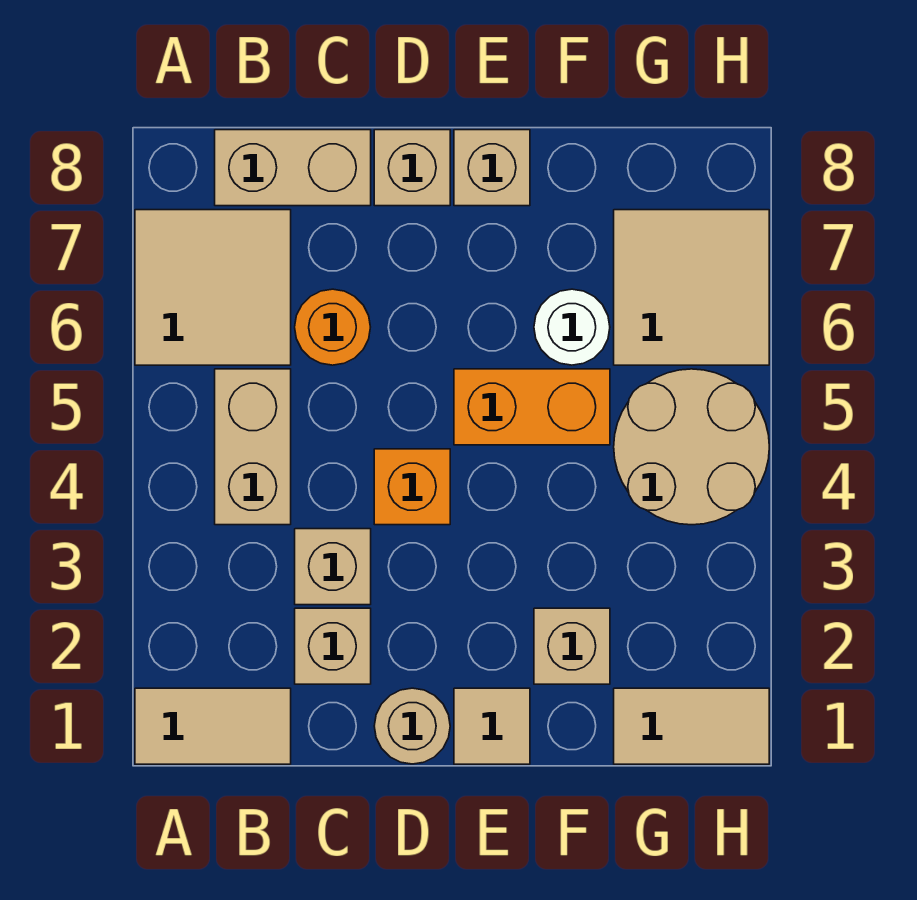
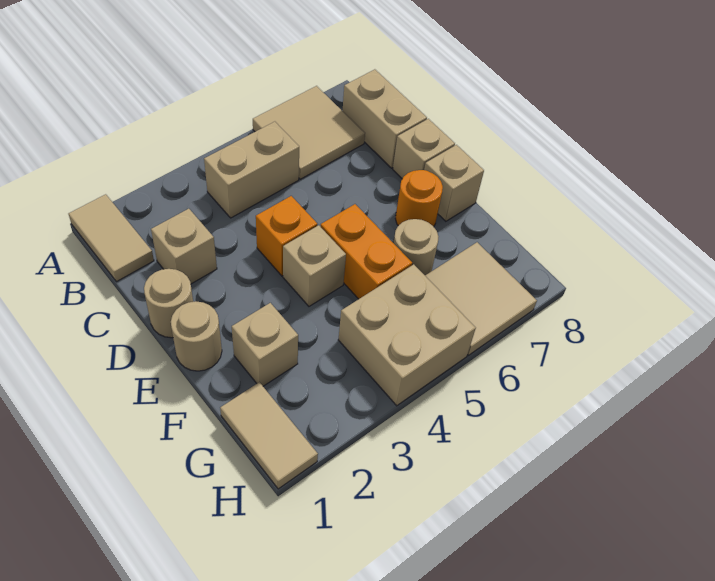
tan 1x1 brick [295,529,371,605] -> tan 1x1 brick moved to [283,225,346,306]
orange 1x1 round brick [295,289,370,365] -> orange 1x1 round brick moved to [395,170,443,226]
tan 1x1 tile [454,688,530,764] -> tan 1x1 round brick [171,301,222,371]
white 1x1 round brick [534,289,610,365] -> tan 1x1 round brick [394,219,439,275]
tan 2x2 round brick [614,369,769,525] -> tan 2x2 brick [338,264,476,406]

